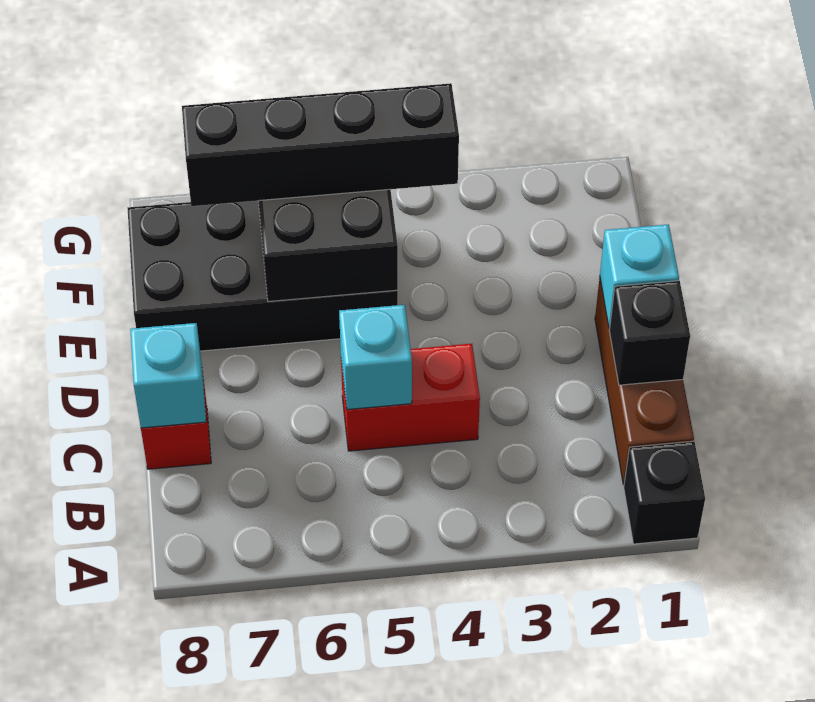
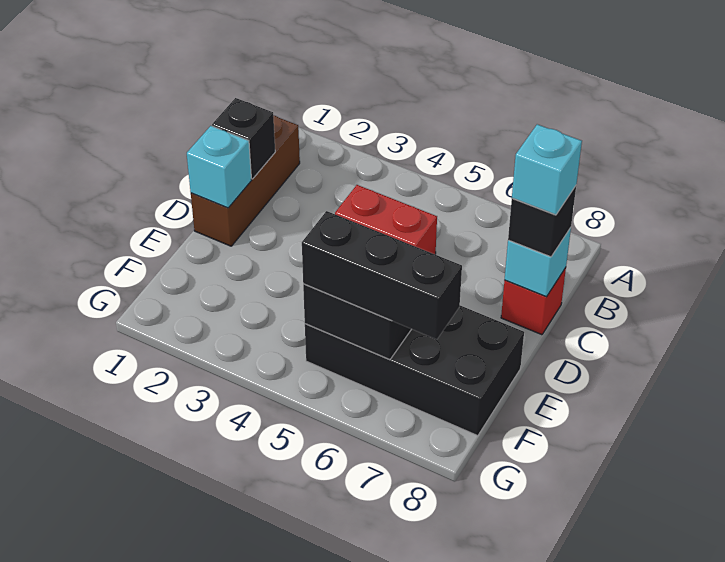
black 1x1 brick [624,441,705,544] -> black 1x1 brick moved to [508,186,576,257]
cyan 1x1 brick [339,305,412,410] -> cyan 1x1 brick moved to [512,124,582,215]
black 1x4 brick [182,83,459,206] -> black 1x3 brick [302,211,462,340]

